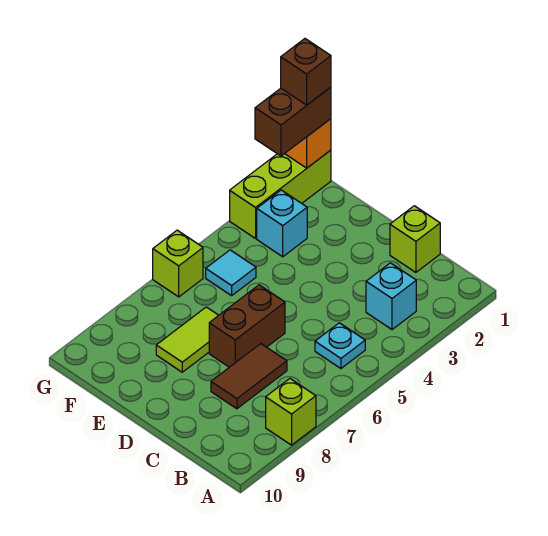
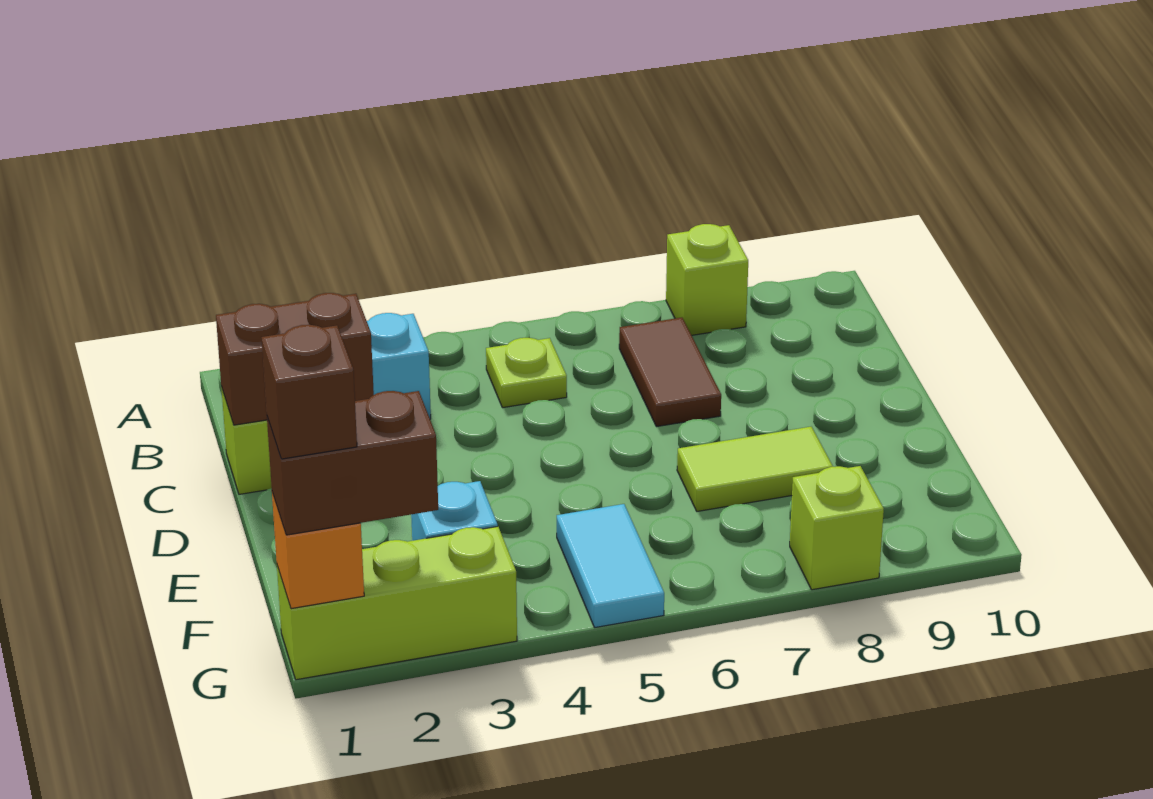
cyan 1x1 plate [315,323,365,368] -> lime 1x1 plate [486,338,567,408]
brown 1x2 tile [211,344,287,409] -> brown 1x2 tile turned to [619,318,721,427]
brown 1x2 brick [209,285,285,367] -> brown 1x2 brick moved to [216,293,374,425]
cyan 1x1 tile [206,250,256,296] -> cyan 1x2 tile [557,504,664,627]
lime 1x1 brick [153,230,203,297] -> lime 1x1 brick moved to [790,466,884,590]

